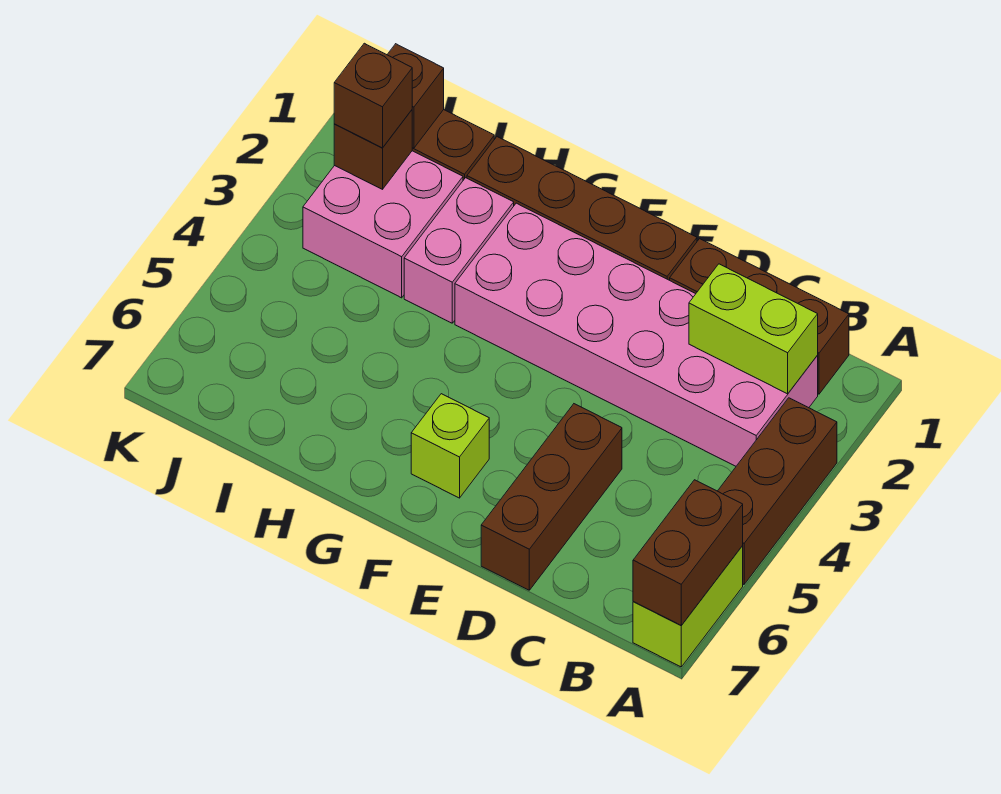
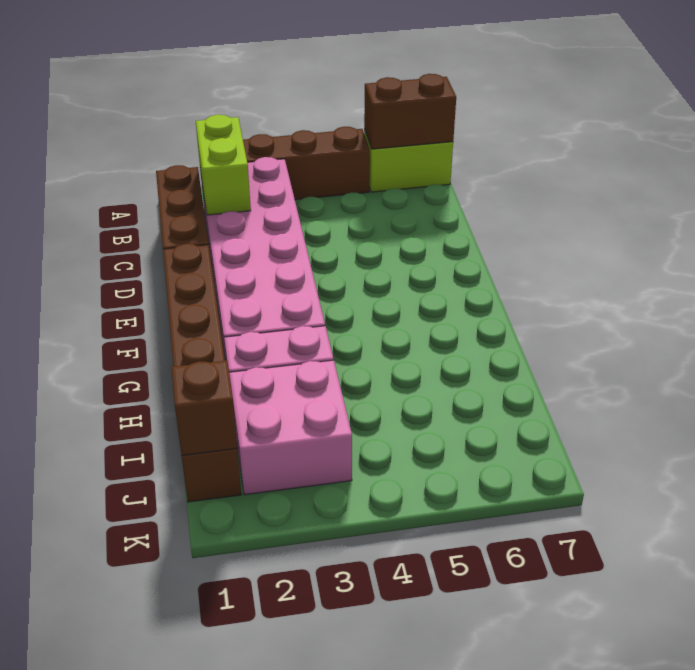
brown 1x3 brick [481,404,622,590] -> none
lime 1x1 brick [411,394,489,498] -> none
brown 1x1 brick [334,110,412,189] -> none
brown 1x1 brick [334,43,412,148] -> none

